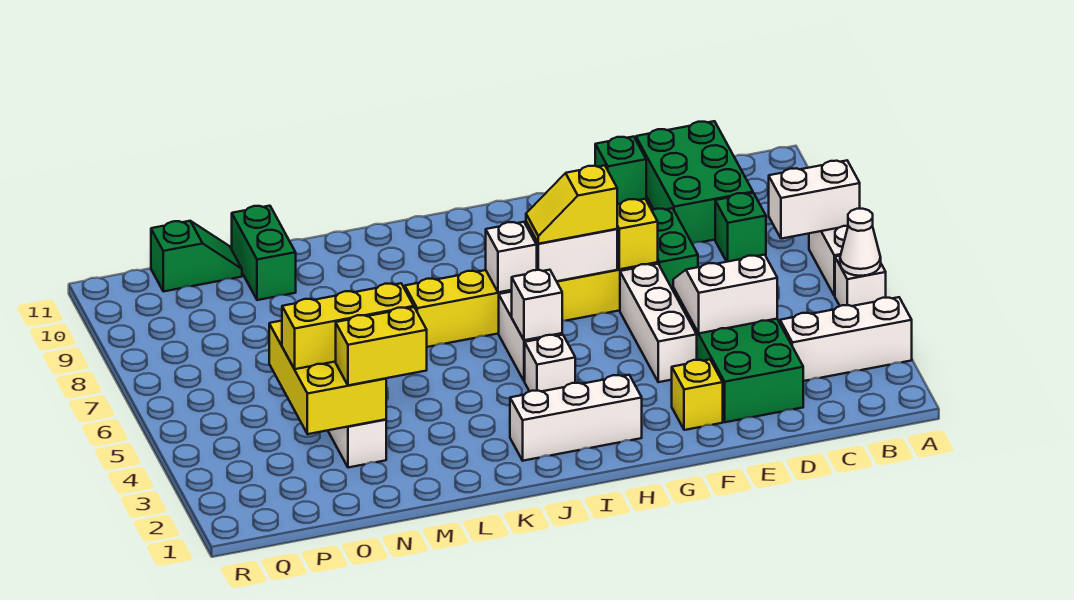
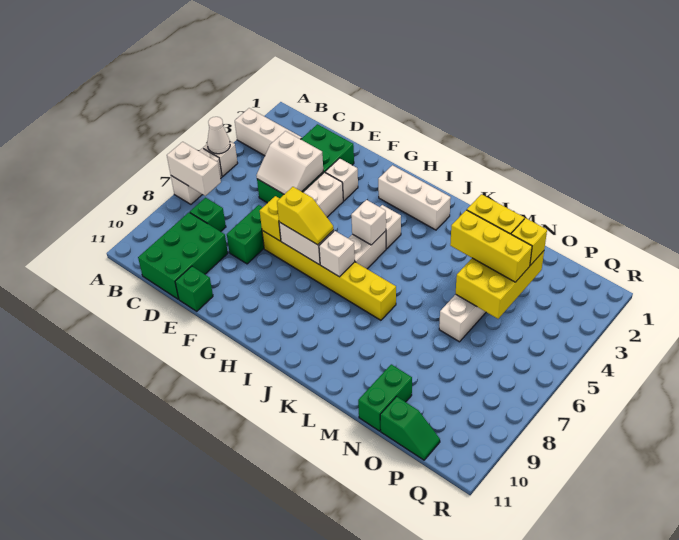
yellow 1x1 brick [672,360,723,430] -> yellow 1x1 brick moved to [511,218,547,265]
none -> white 1x1 brick [325,158,358,201]
green 1x2 slope [151,221,242,292] -> green 1x2 slope turned to [380,397,440,460]

